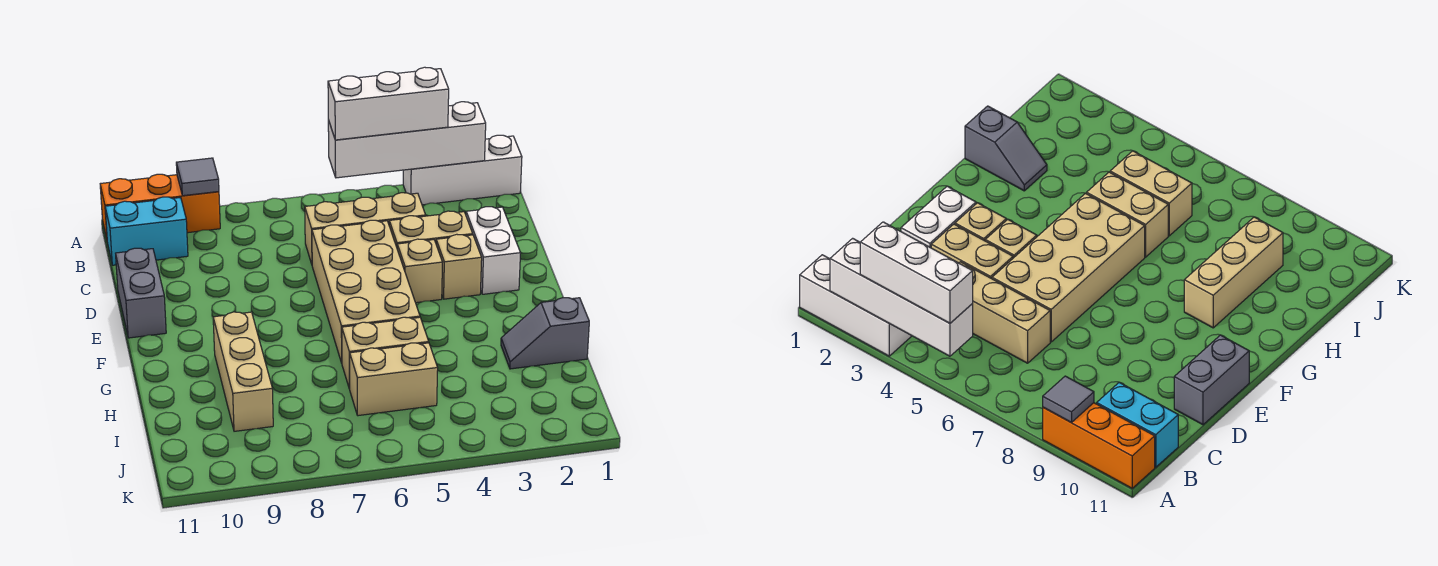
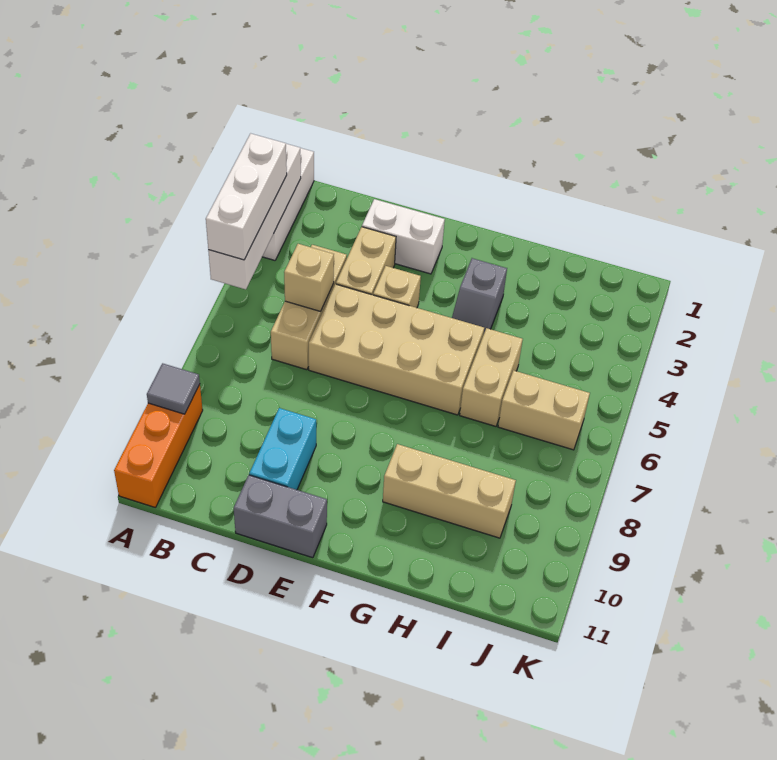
cyan 1x2 brick [105,197,188,265] -> cyan 1x2 brick moved to [249,408,316,490]
tan 1x1 brick [436,234,482,299] -> tan 1x1 brick moved to [284,244,334,311]
grey 1x2 slope [501,298,589,369] -> grey 1x2 slope moved to [452,258,507,333]
tan 1x2 brick [350,343,438,416] -> tan 1x2 brick turned to [498,370,590,450]

